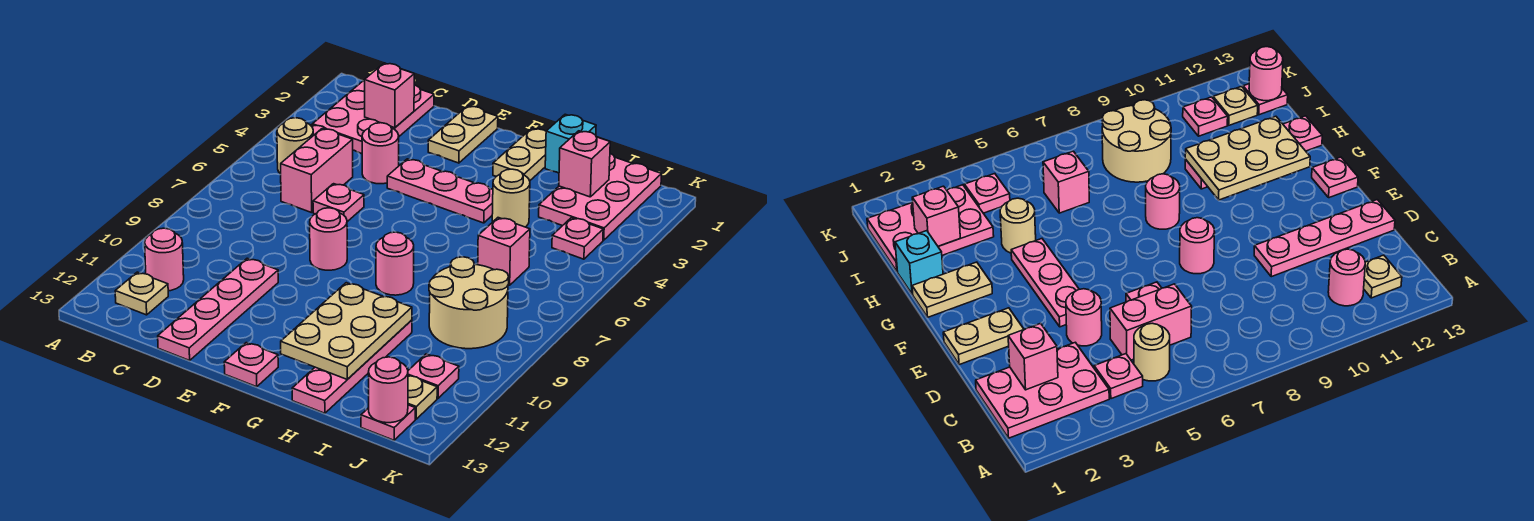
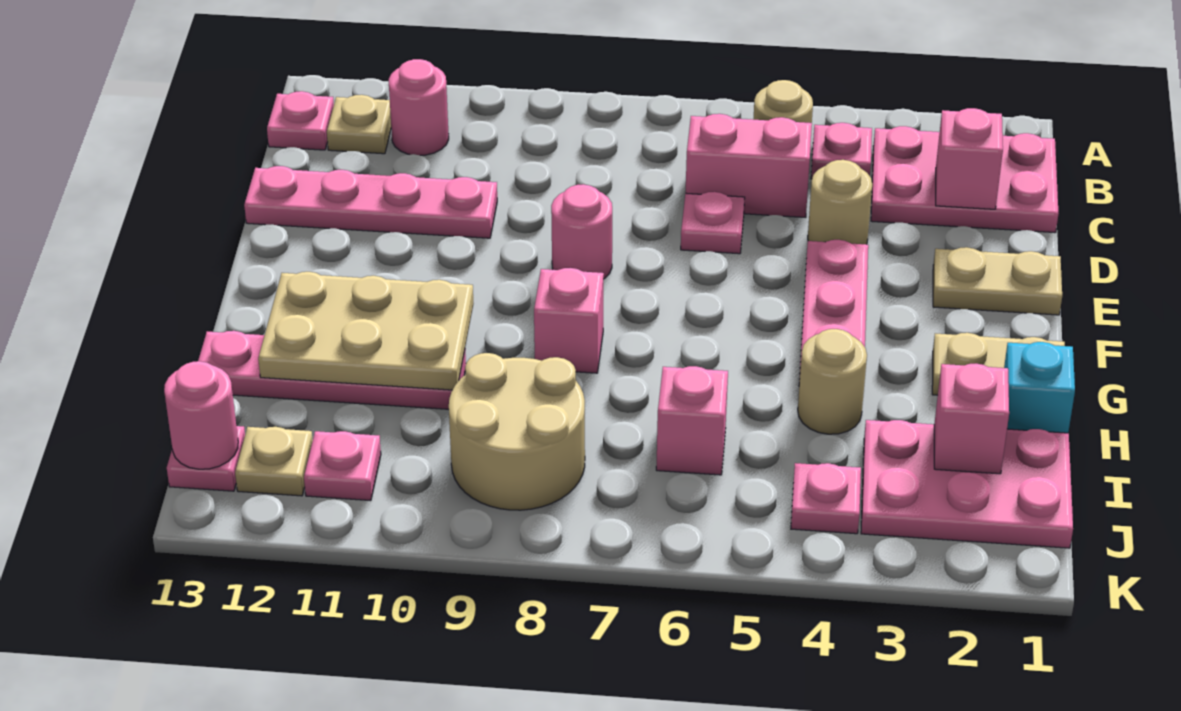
pink 1x1 round brick [362,123,399,184] -> tan 1x1 round brick [808,160,872,244]
pink 1x1 plate [224,343,278,387] -> pink 1x1 plate moved to [267,91,334,150]
pink 1x1 round brick [376,232,414,295] -> pink 1x1 brick [534,268,604,373]

